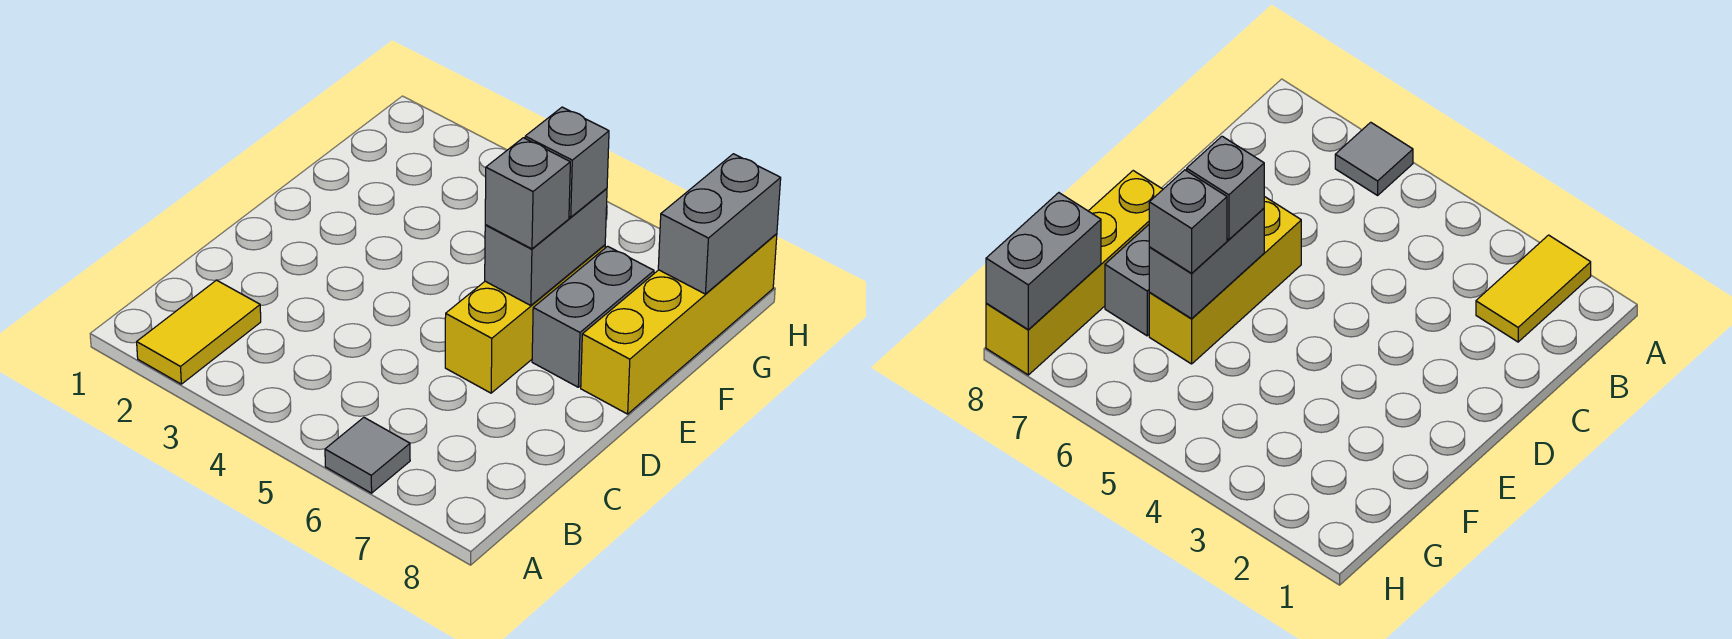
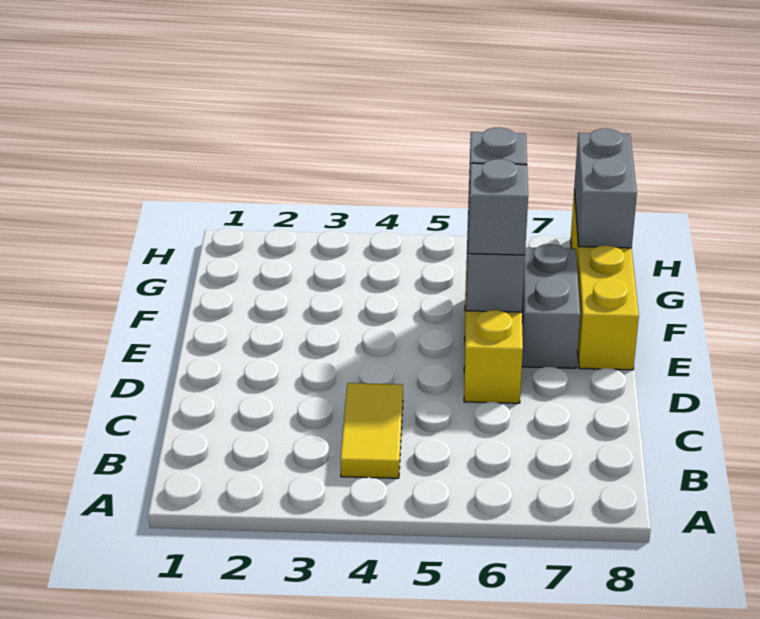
yellow 1x2 tile [137,280,261,384] -> yellow 1x2 tile moved to [340,383,403,478]
grey 1x1 tile [325,418,410,493] -> none

